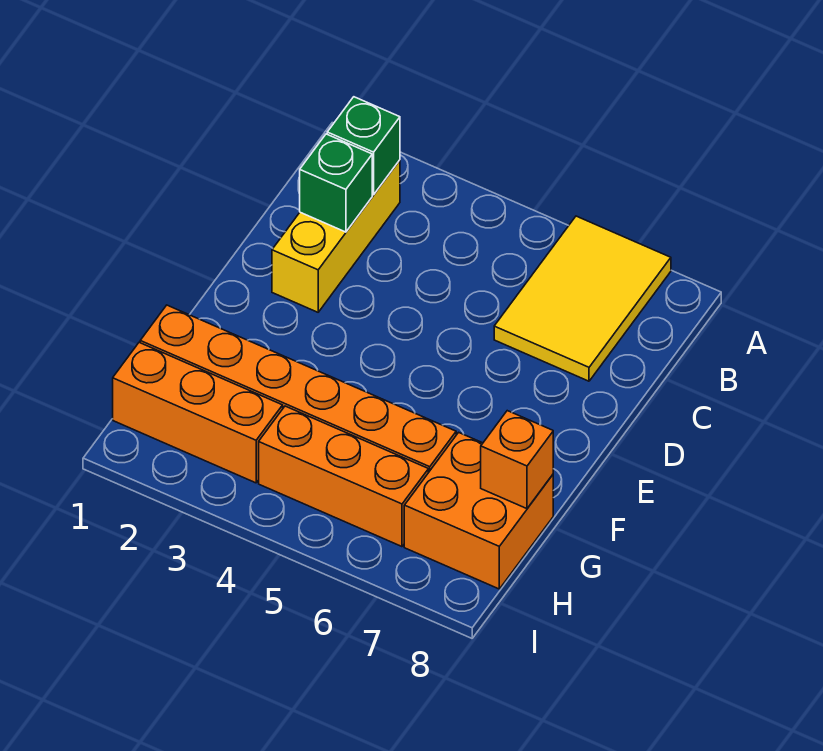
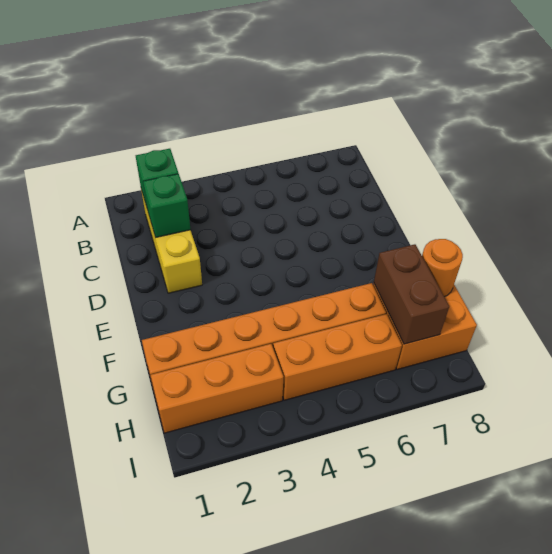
yellow 2x3 tile [494,216,671,381] -> none
none -> brown 1x2 brick [374,244,449,344]
orange 1x1 brick [481,411,553,509] -> orange 1x1 round brick [422,239,463,297]

